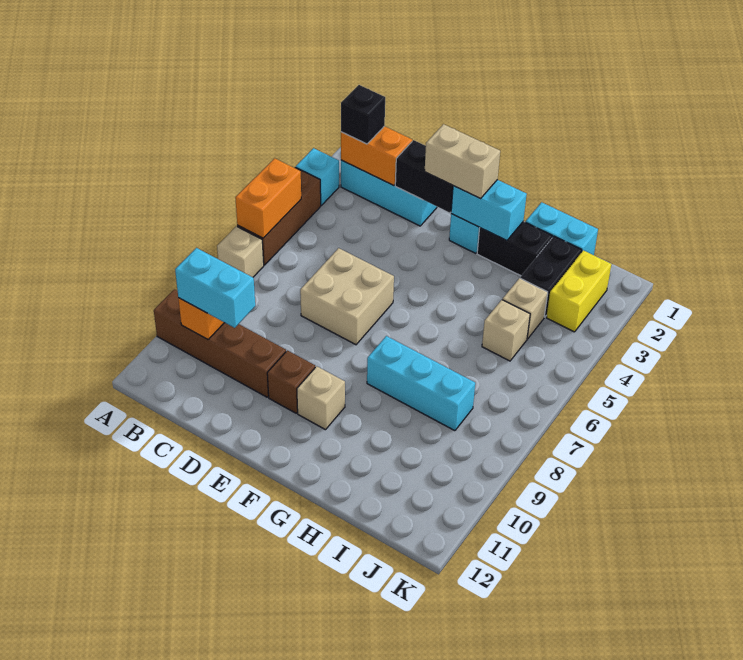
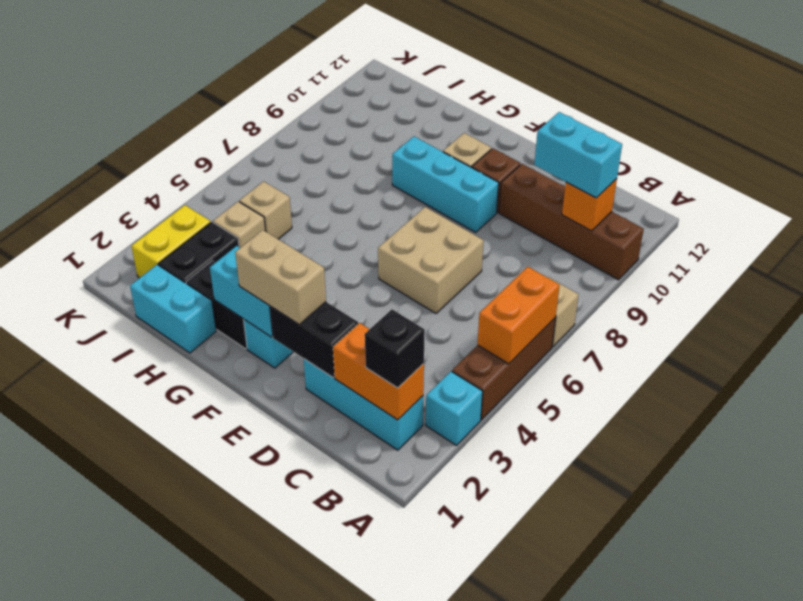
cyan 1x3 brick [367,336,475,431] -> cyan 1x3 brick moved to [392,137,499,232]

